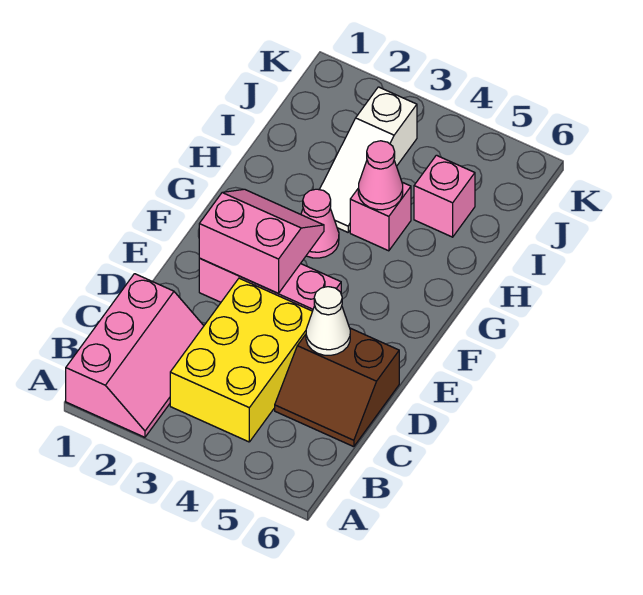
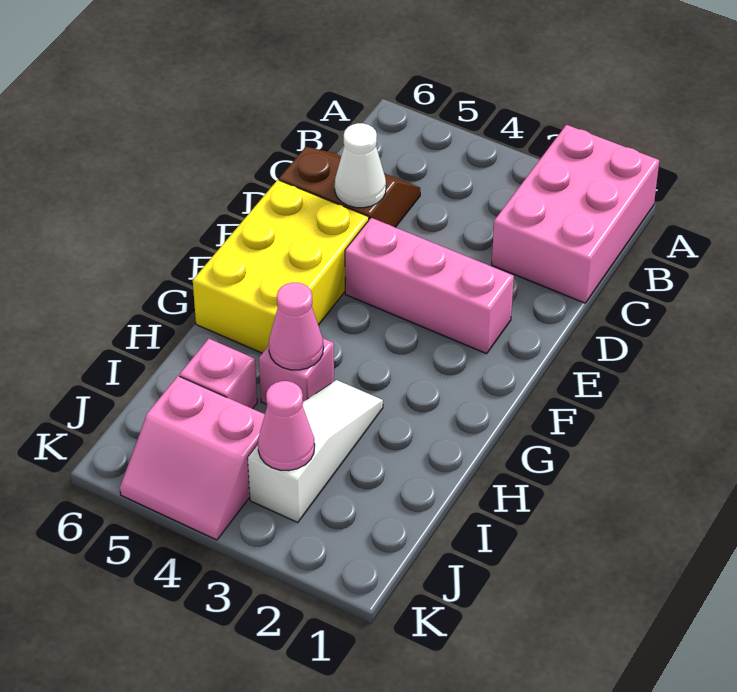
pink 2x3 slope [66,274,204,437] -> pink 2x3 brick [492,125,659,303]
yellow 2x3 brick [170,278,312,442] -> yellow 2x3 brick moved to [193,180,369,353]
pink 2x2 slope [199,189,324,293] -> pink 2x2 slope moved to [120,376,265,540]
pink 1x1 cone [301,189,339,258] -> pink 1x1 cone moved to [258,381,315,471]

